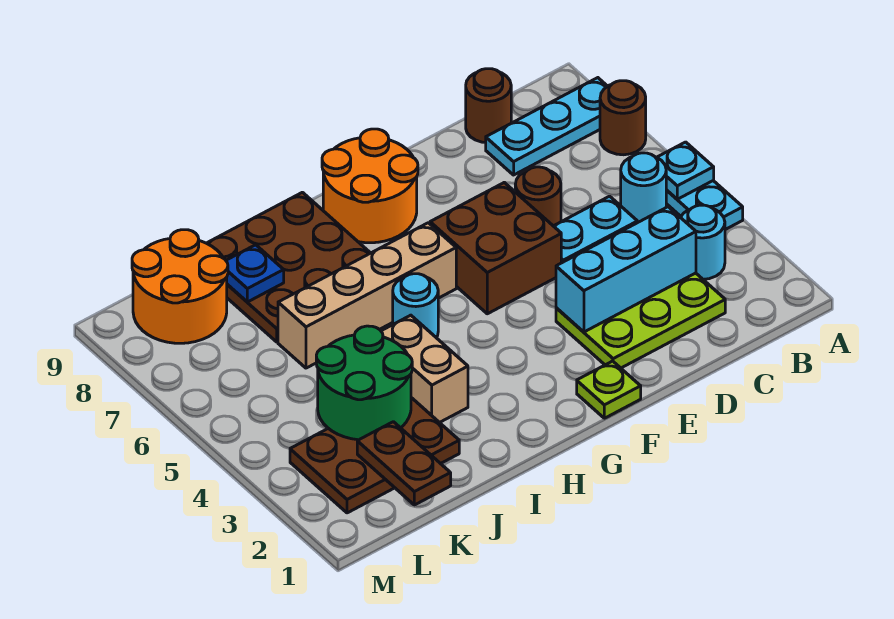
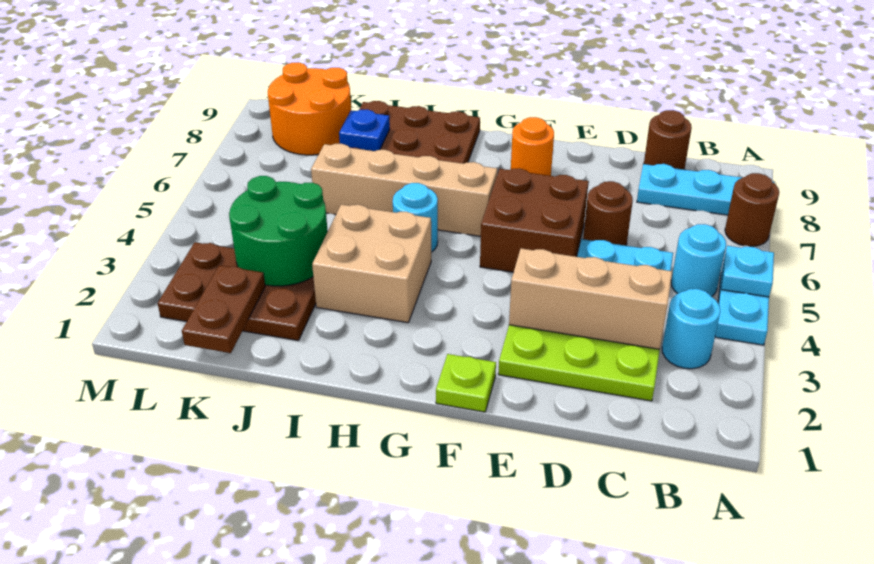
cyan 1x3 brick [556,207,696,332] -> tan 1x3 brick [509,248,672,349]
orange 2x2 round brick [322,129,418,243] -> orange 1x1 round brick [511,117,554,176]
tan 1x2 brick [381,315,468,423] -> tan 2x2 brick [312,205,431,323]

